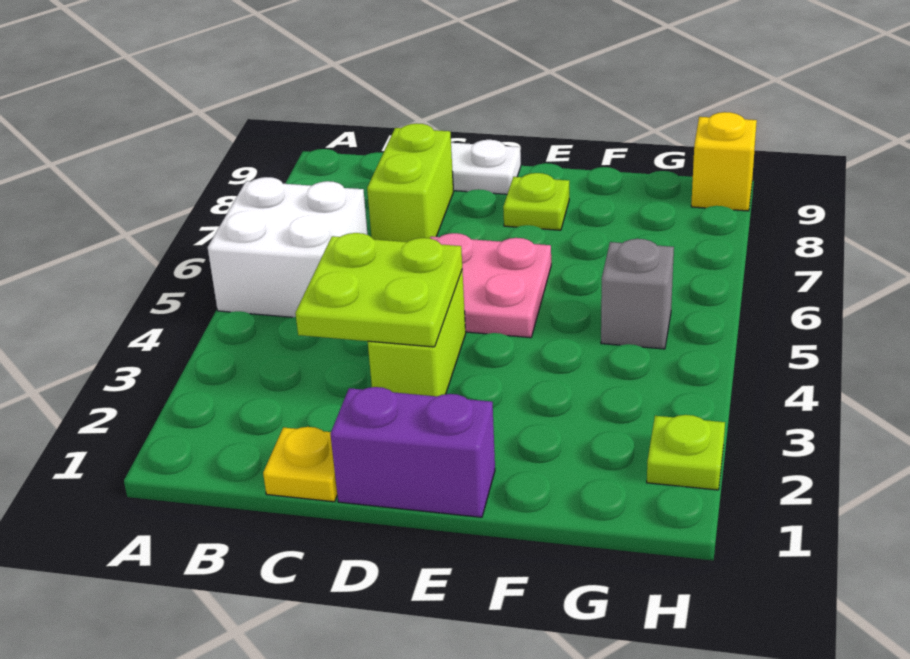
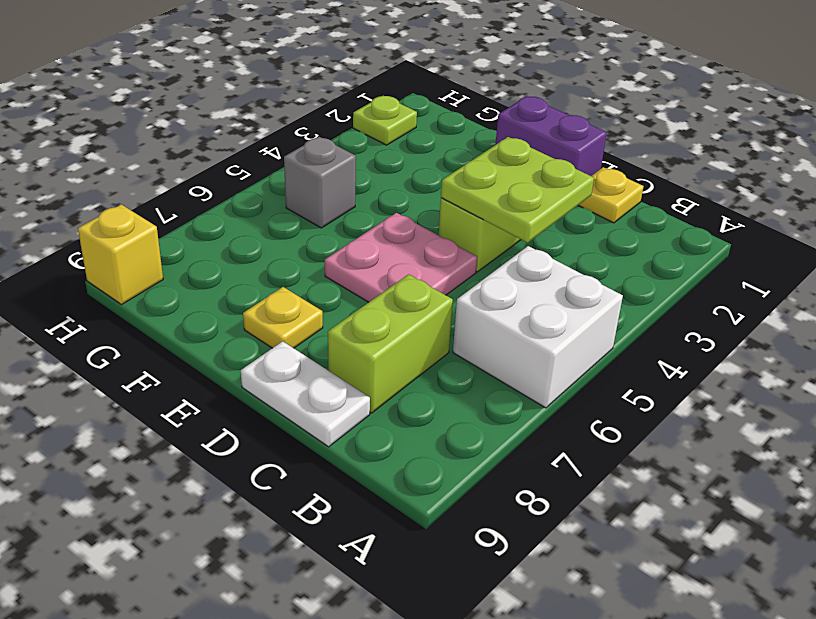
lime 1x1 plate [503,173,569,230] -> yellow 1x1 plate [243,287,323,348]

